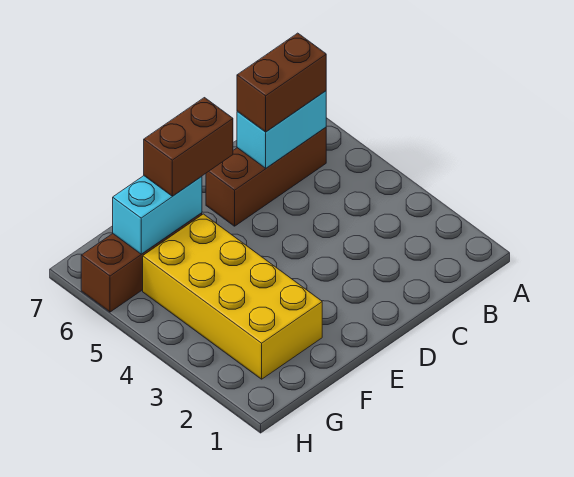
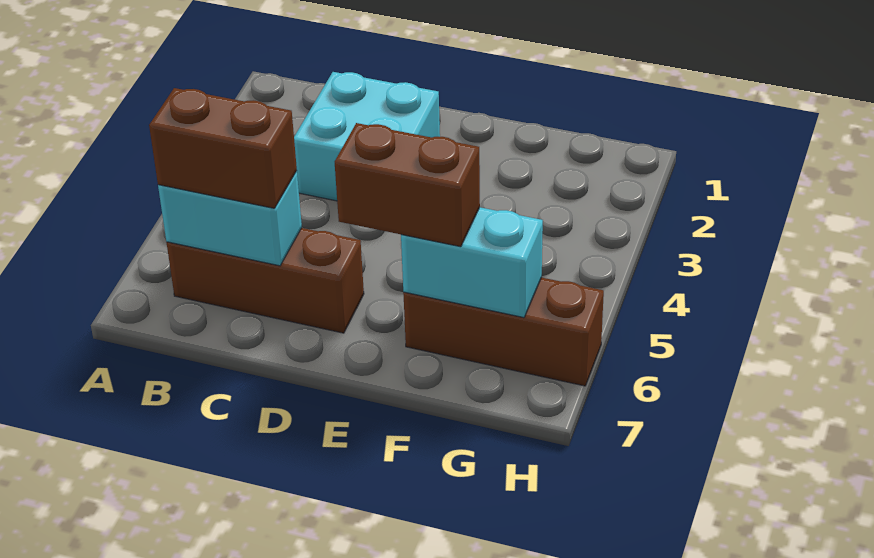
none -> cyan 2x2 brick [294,72,440,201]
yellow 2x4 brick [143,214,322,379] -> none

